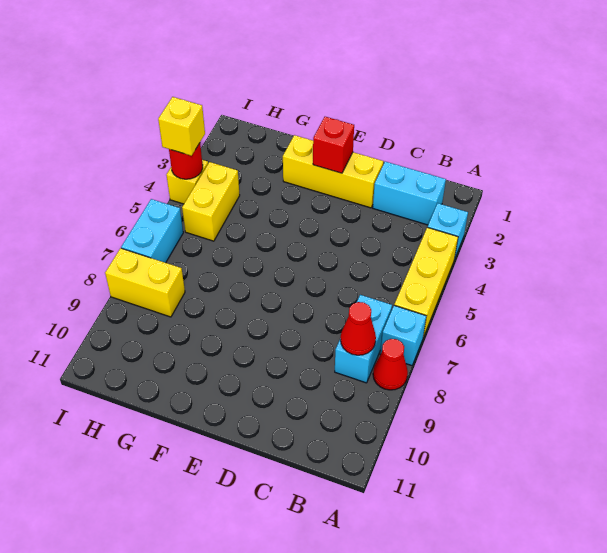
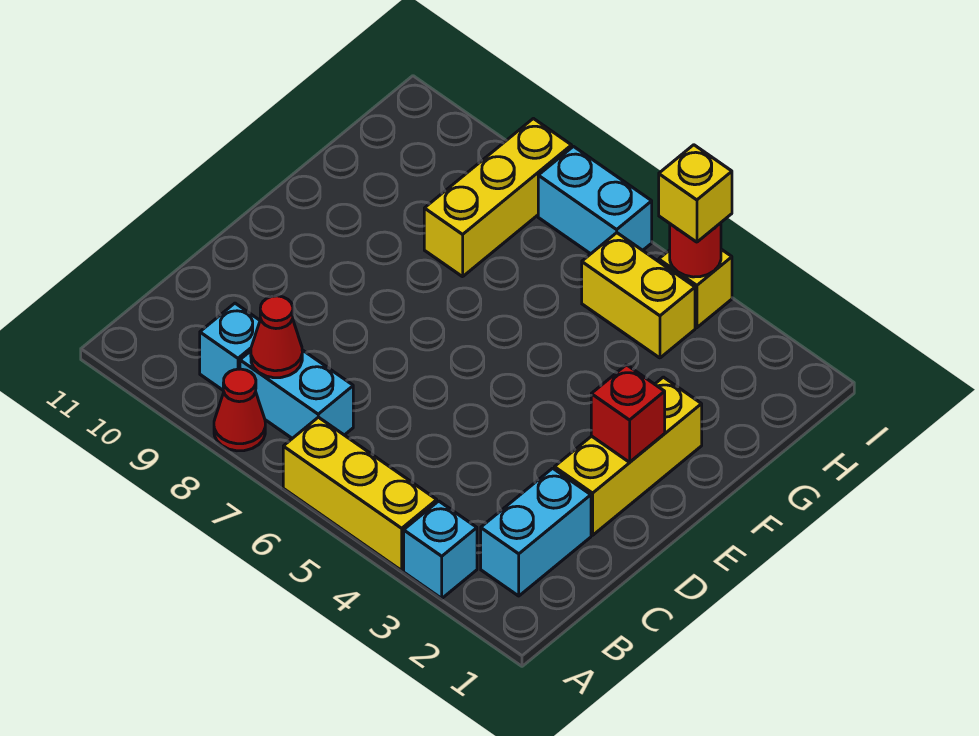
cyan 1x1 brick [380,306,426,366] -> cyan 1x1 brick moved to [200,303,260,390]
yellow 1x2 brick [105,248,185,317] -> yellow 1x3 brick [424,119,572,277]

